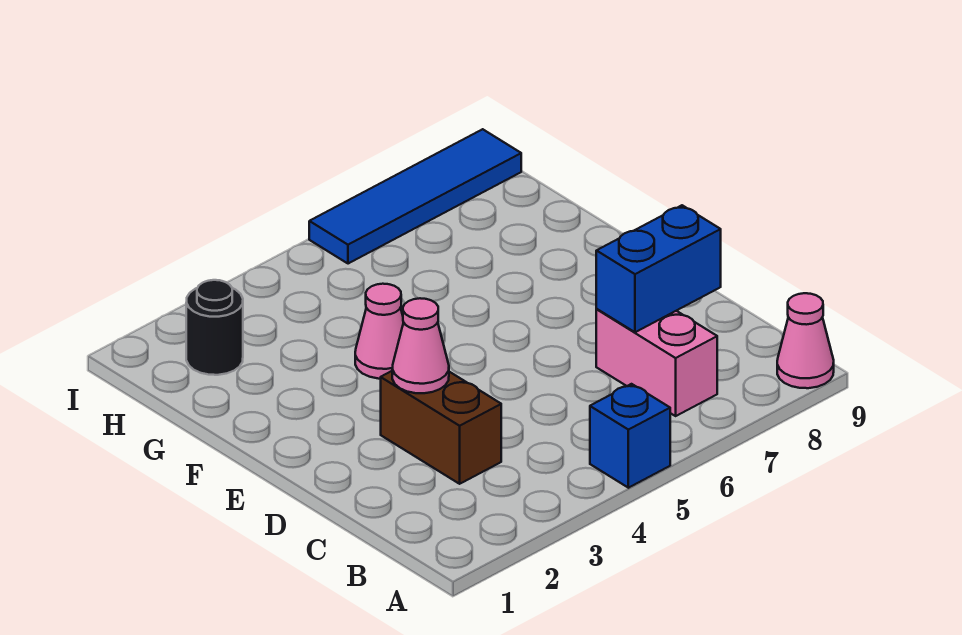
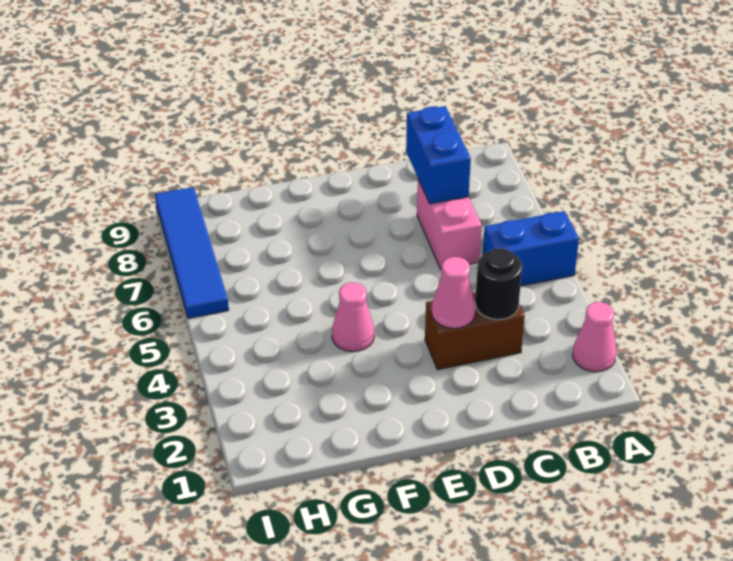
blue 1x1 brick [590,384,670,488] -> blue 1x2 brick [483,211,579,286]
pink 1x1 cone [777,293,834,388] -> pink 1x1 cone moved to [573,302,616,372]
pink 1x2 brick [596,309,717,416] -> pink 1x2 brick turned to [417,179,482,269]
black 1x1 round brick [186,280,243,375] -> black 1x1 round brick moved to [475,248,522,320]

